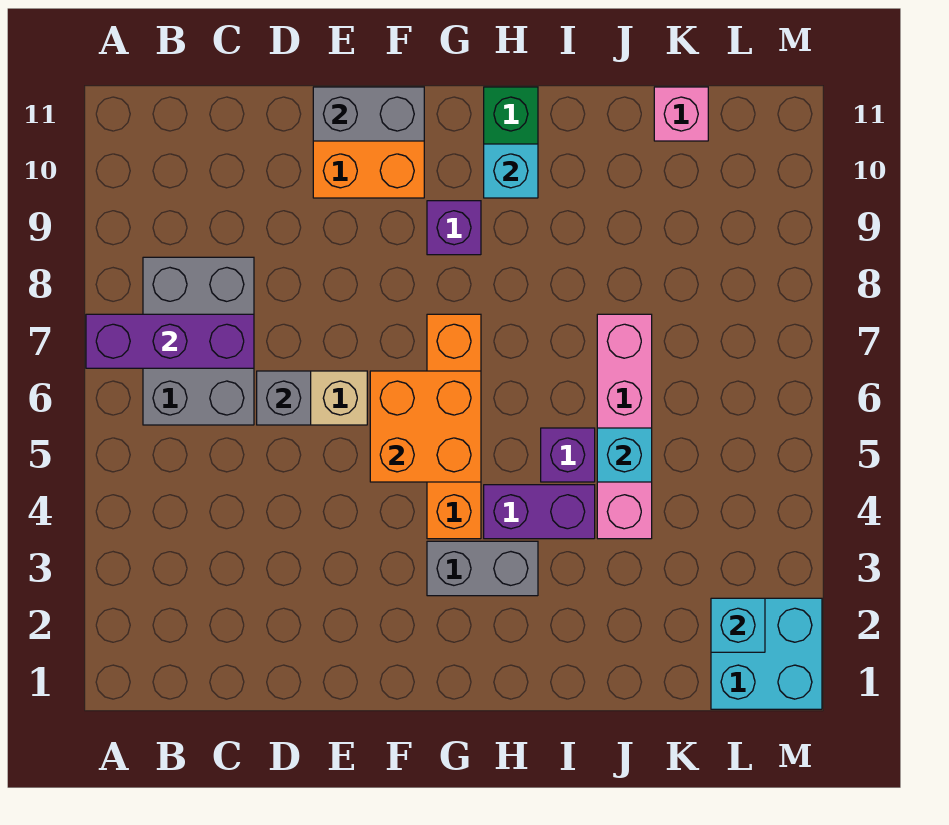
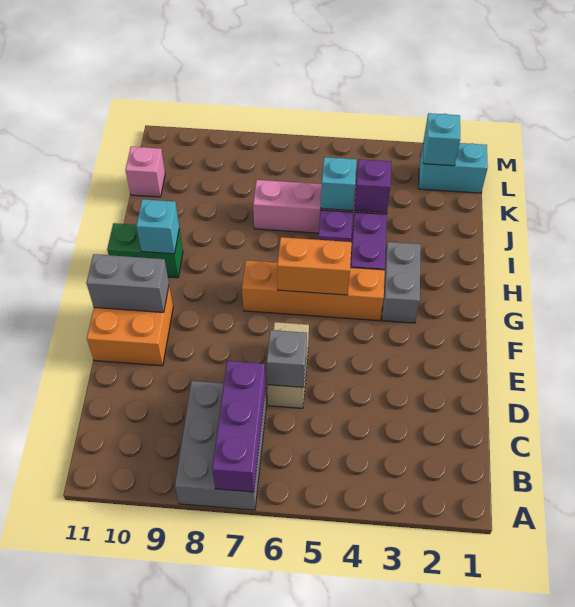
grey 2x3 brick [143,257,254,425] -> grey 2x3 brick turned to [175,381,266,510]
grey 1x2 brick [313,87,424,141] -> grey 1x2 brick turned to [86,254,169,312]
orange 2x2 brick [370,371,481,482] -> orange 1x2 brick [277,237,352,295]
purple 1x1 brick [427,201,481,255] -> purple 1x1 brick moved to [355,159,391,213]
cyan 2x2 brick [711,598,822,709] -> cyan 1x2 brick [419,141,488,193]

